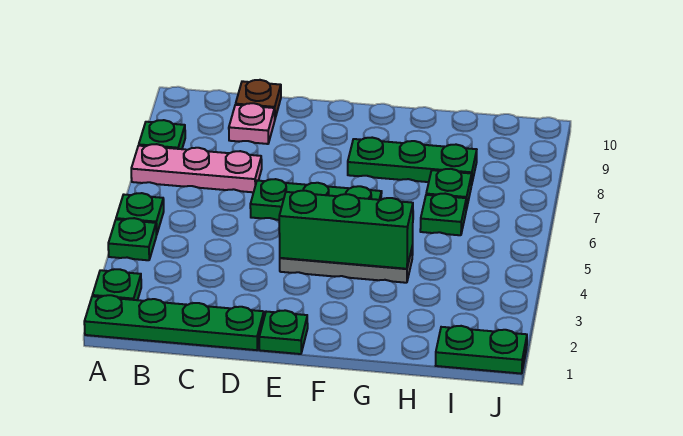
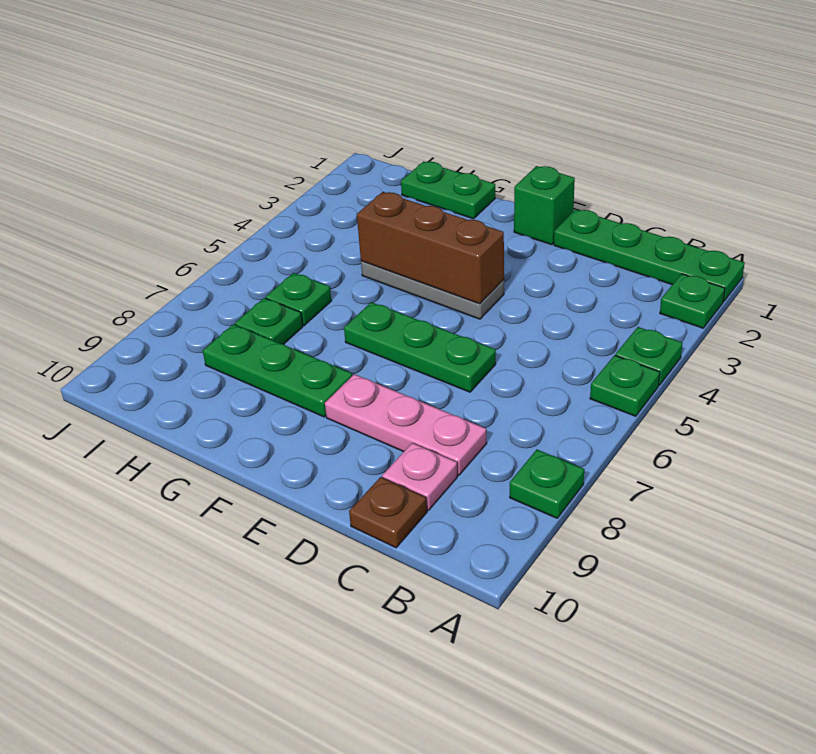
pink 1x3 plate [131,144,262,192] -> pink 1x3 plate moved to [325,374,487,476]
green 1x1 plate [259,310,308,354] -> green 1x1 brick [514,166,575,245]
green 1x3 brick [279,190,413,269] -> brown 1x3 brick [357,192,504,304]
green 1x2 plate [436,326,527,374] -> green 1x2 plate moved to [401,161,495,219]

